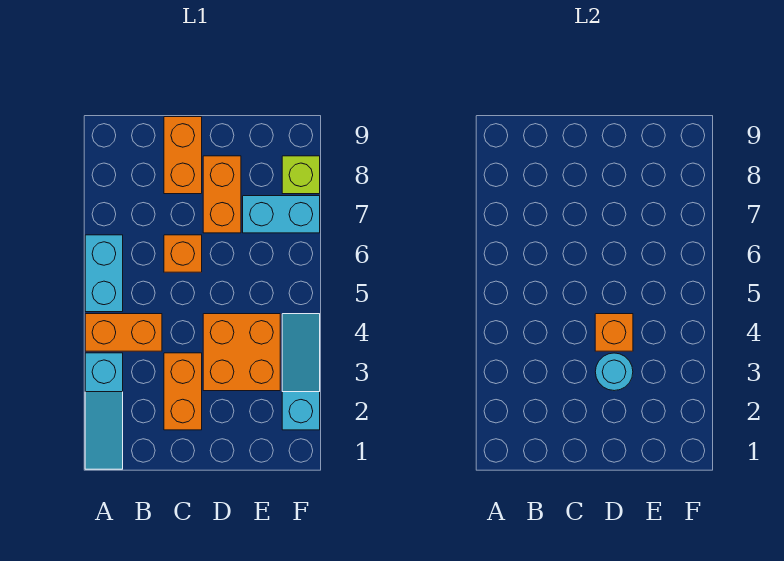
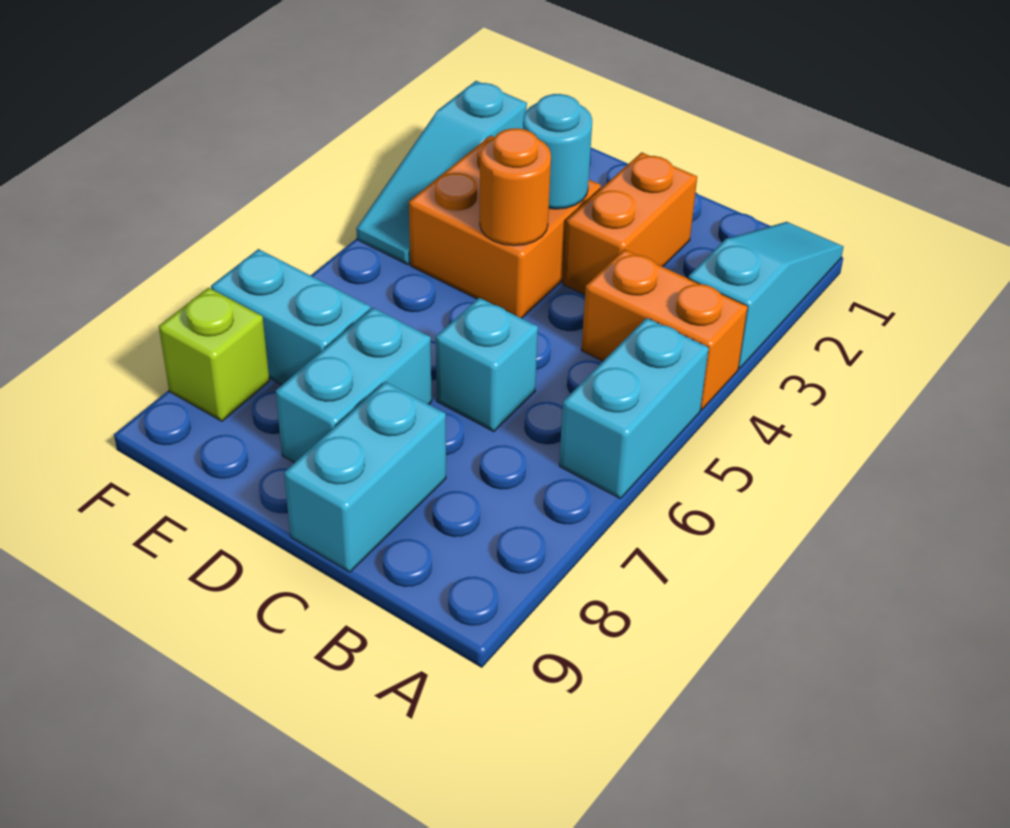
orange 1x1 brick [164,235,202,272] -> cyan 1x1 brick [436,298,538,432]
orange 1x2 brick [164,117,202,194] -> cyan 1x2 brick [284,382,446,572]
orange 1x1 brick [595,314,633,351] -> orange 1x1 round brick [480,128,551,246]
orange 1x2 brick [203,156,241,233] -> cyan 1x2 brick [276,308,432,463]

